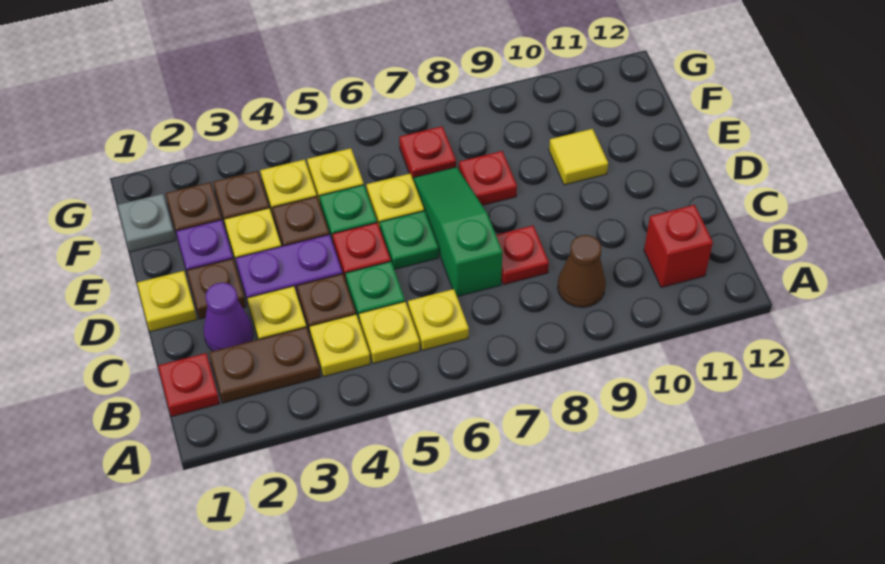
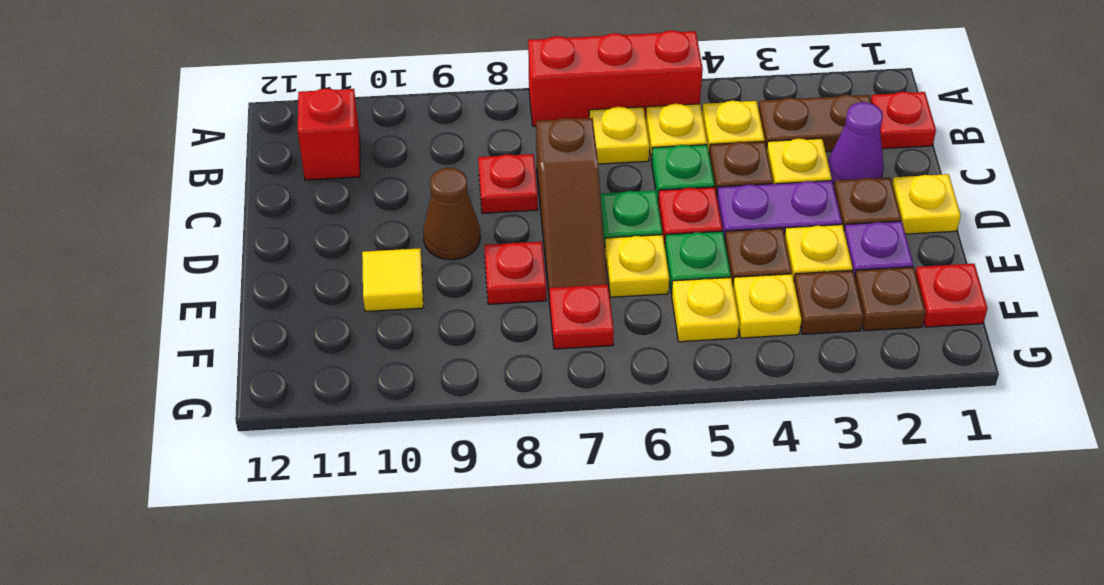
none -> red 1x3 brick [528,30,703,126]
brown 1x1 cone [558,235,606,307] -> brown 1x1 cone moved to [423,168,480,260]
green 1x3 slope [413,167,503,297] -> brown 1x3 slope [536,118,607,293]
grey 1x1 plate [118,194,175,252] -> red 1x1 plate [916,264,987,327]

